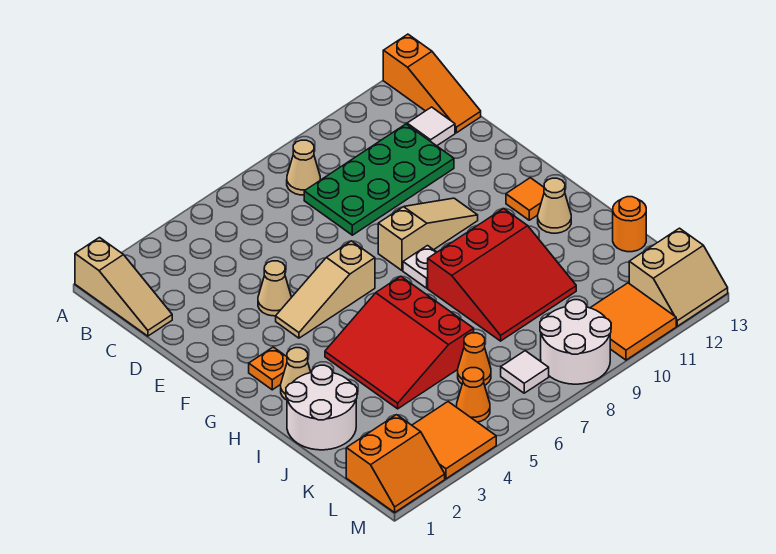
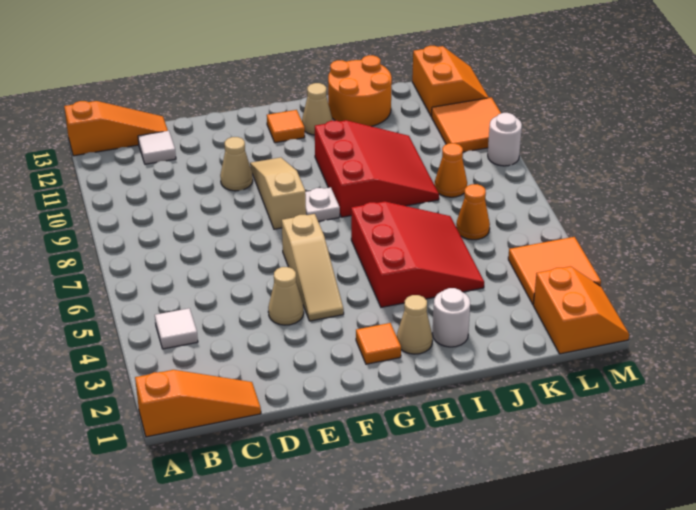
tan 1x3 slope [75,238,172,336] -> orange 1x3 slope [135,370,261,437]
tan 1x1 cone [287,140,320,195] -> tan 1x1 cone moved to [220,137,253,191]
green 2x4 plate [304,124,454,235] -> none
orange 1x1 plate [249,347,287,390] -> orange 1x1 tile [356,323,401,364]
red 3x3 slope [325,276,474,409] -> red 3x3 slope turned to [351,201,484,307]
white 2x2 round brick [286,365,357,450] -> white 1x1 round brick [432,288,470,347]
orange 1x1 round brick [613,197,646,252] -> orange 2x2 round brick [328,55,392,126]
orange 1x1 cone [457,368,490,422] -> orange 1x1 cone moved to [435,143,467,197]
white 1x1 tile [501,351,549,393] -> white 1x1 tile moved to [155,308,198,349]
white 2x2 round brick [540,300,611,384] -> white 1x1 round brick [488,113,522,166]
tan 2x2 slope [629,228,728,326] -> orange 2x2 slope [412,46,489,117]

